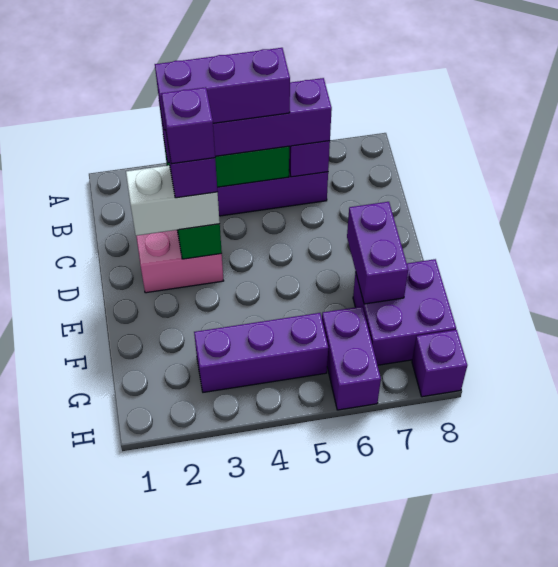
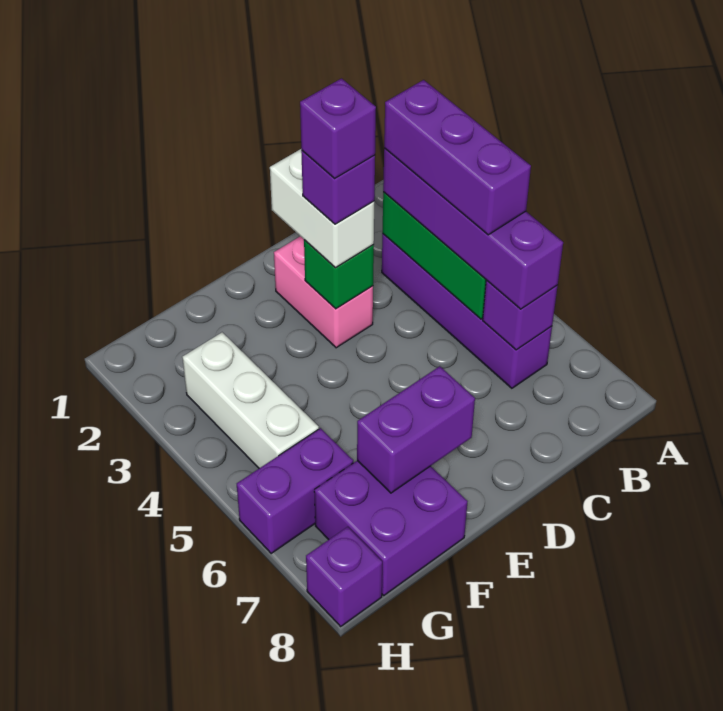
purple 1x3 brick [194,313,328,392] -> white 1x3 brick [182,332,319,468]

